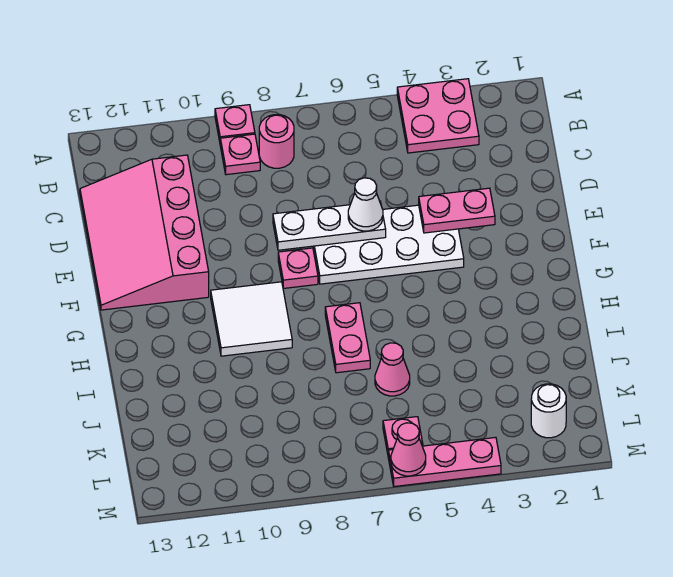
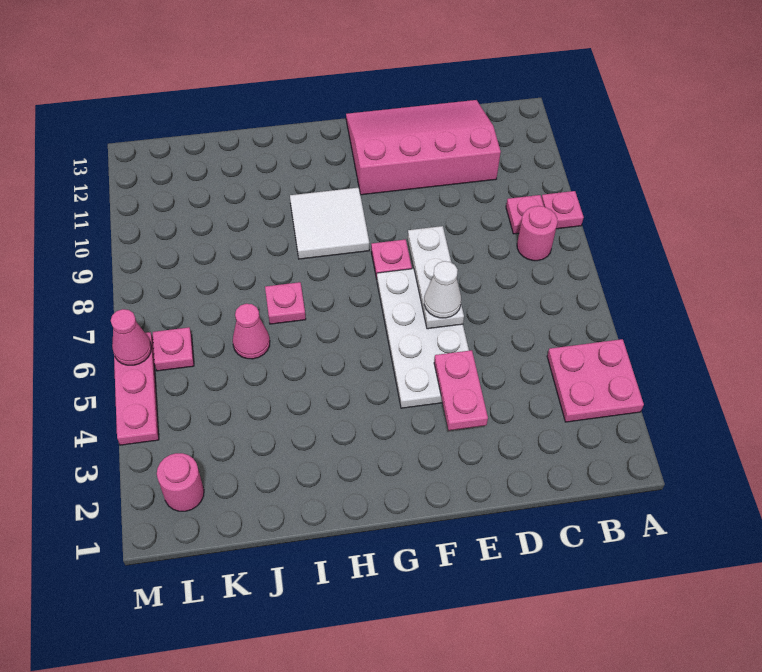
pink 1x2 plate [325,303,370,373] -> pink 1x1 plate [265,282,306,324]
white 1x1 round brick [531,384,566,438] -> pink 1x1 round brick [157,453,204,511]

